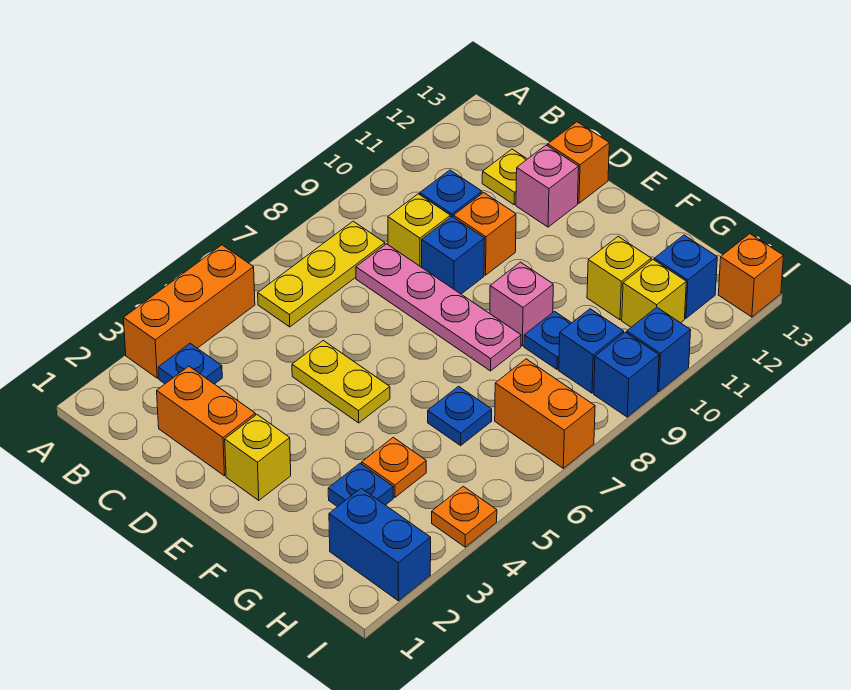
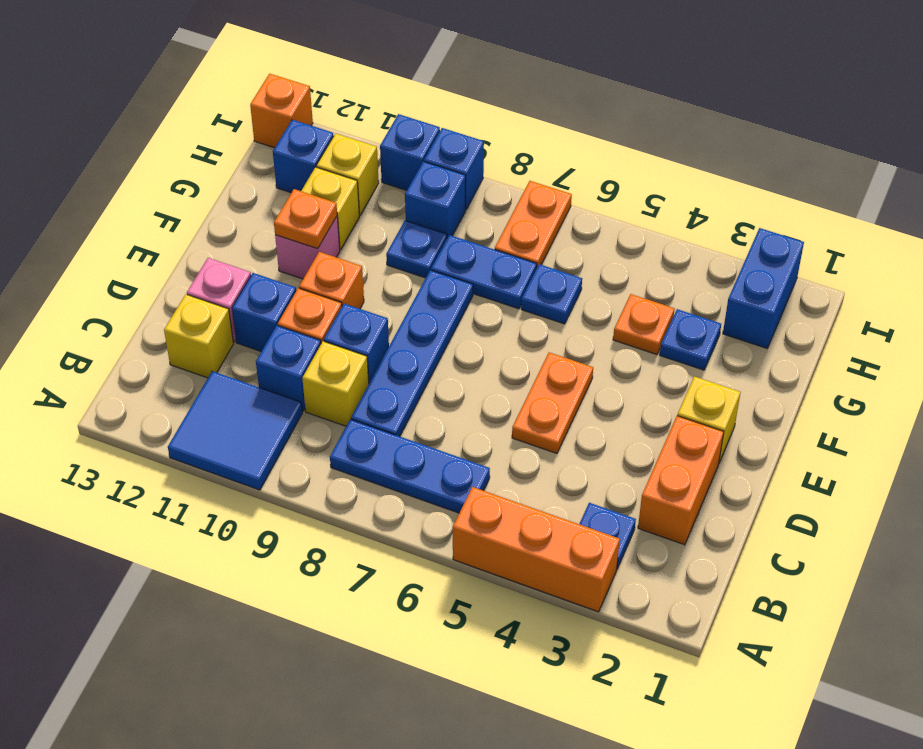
none -> blue 2x2 tile [168,371,302,490]
yellow 1x3 plate [258,221,385,327] -> blue 1x3 plate [330,419,490,513]
pink 1x4 plate [356,244,521,371] -> blue 1x4 plate [351,270,473,436]
yellow 1x1 plate [482,149,527,205] -> yellow 1x1 brick [164,294,233,378]
yellow 1x2 plate [292,340,390,423] -> orange 1x2 plate [512,352,593,453]
none -> blue 1x1 brick [232,273,296,352]
orange 1x1 brick [548,122,609,203] -> orange 1x1 brick moved to [299,252,364,309]
pink 1x1 brick [490,262,553,346] -> pink 1x1 brick moved to [275,217,340,279]
none -> blue 1x2 plate [431,235,537,309]
orange 1x2 brick [495,359,595,468] -> orange 1x2 plate [495,181,572,267]
orange 1x1 plate [432,486,497,547] -> orange 1x1 plate moved to [274,189,337,249]

